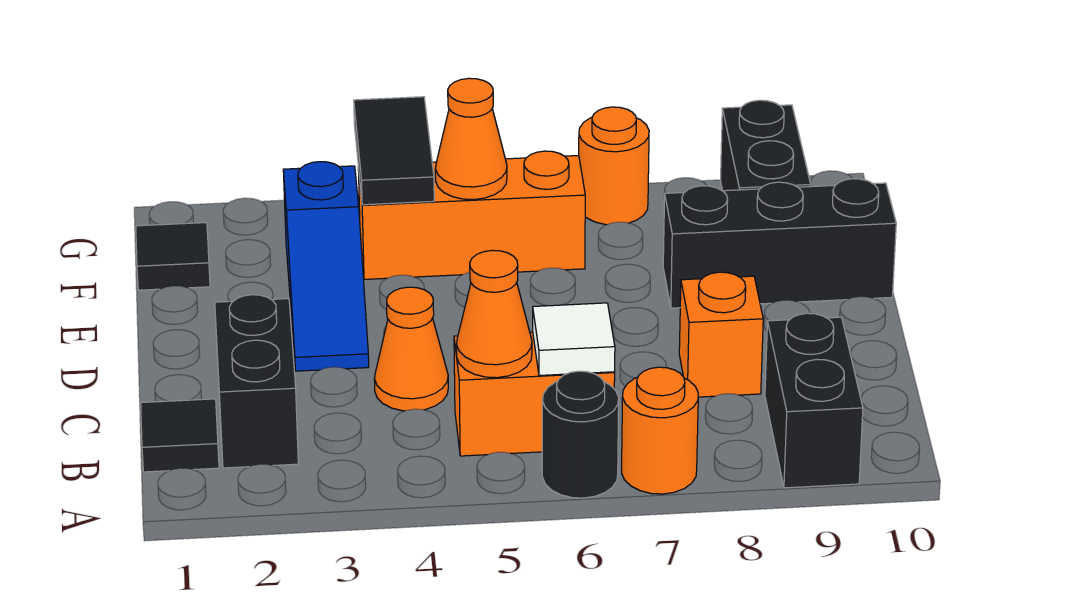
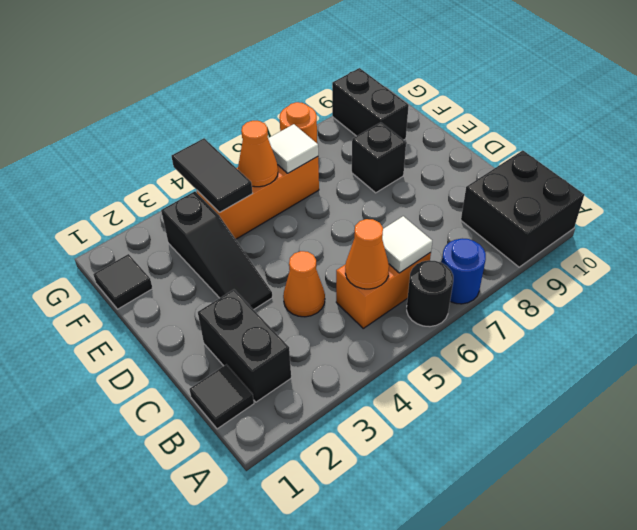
orange 1x1 round brick [622,367,698,494] -> blue 1x1 round brick [442,238,486,304]
black 1x2 brick [765,313,863,488] -> black 2x2 brick [461,150,584,267]
orange 1x1 brick [679,272,763,397] -> none
blue 1x3 slope [283,162,369,371] -> black 1x3 slope [161,191,272,310]
black 1x3 brick [663,179,896,308] -> black 1x1 brick [352,122,406,193]
none -> white 1x1 tile [268,124,318,173]

